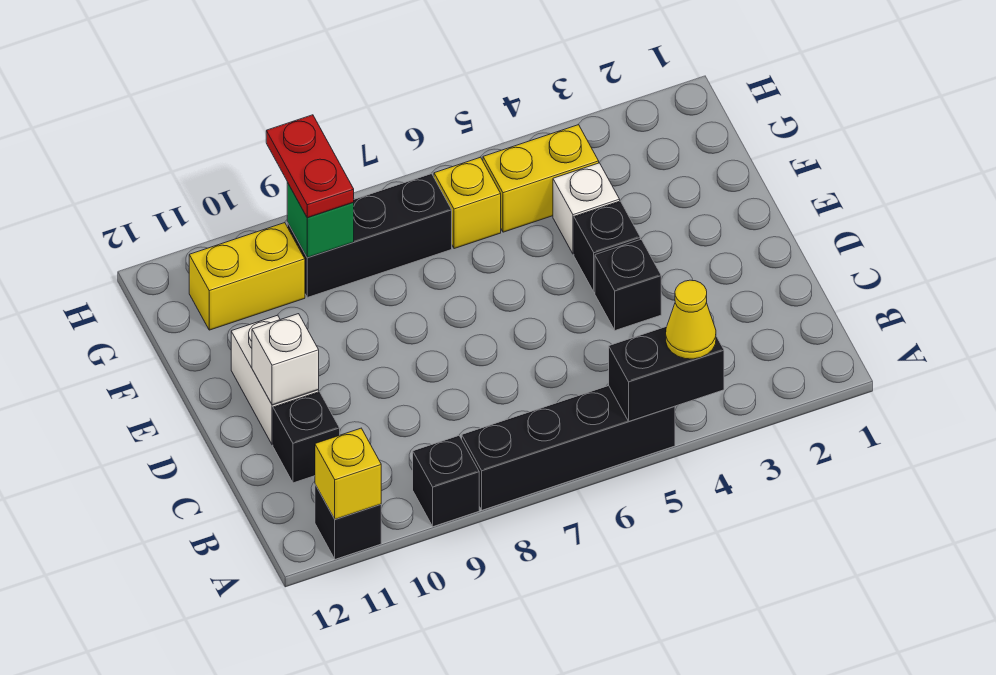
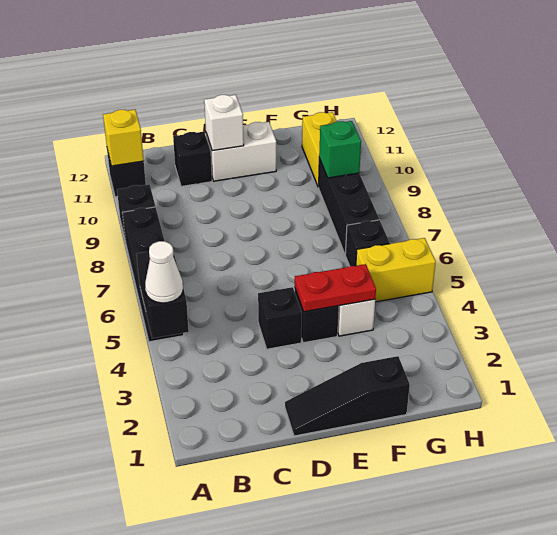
yellow 1x1 cone [666,280,716,359] -> white 1x1 cone [145,241,183,303]
none -> black 1x3 slope [285,356,410,436]
yellow 1x2 brick [483,125,599,232] -> yellow 1x2 brick turned to [356,238,436,302]
yellow 1x1 brick [434,157,501,249] -> black 1x1 brick [345,220,390,266]
red 1x2 plate [266,115,354,218] -> red 1x2 plate moved to [295,264,376,312]

